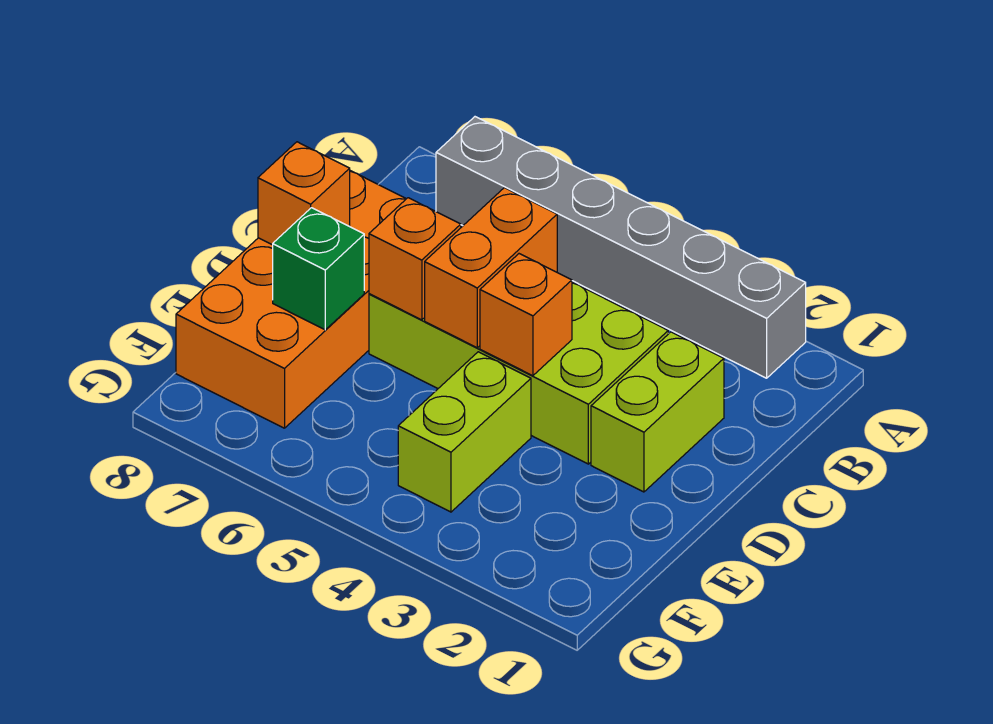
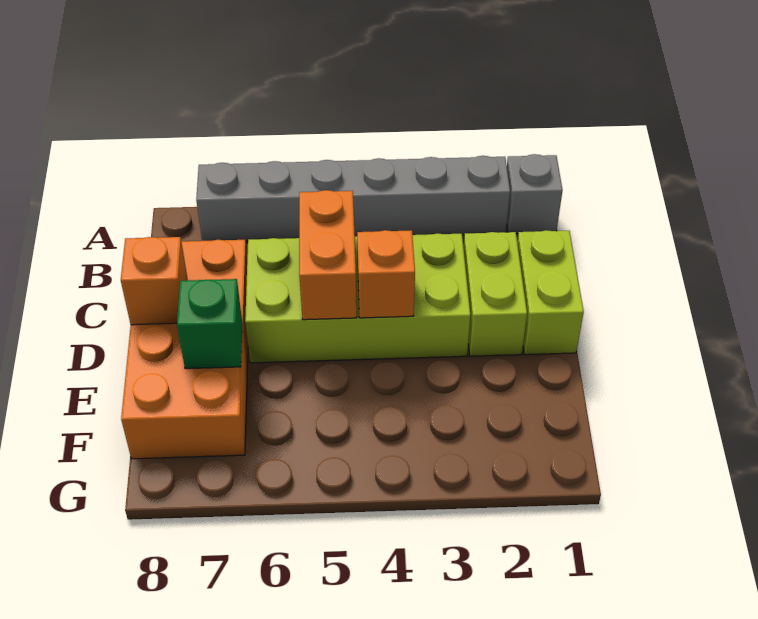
none -> grey 1x1 brick [507,154,563,234]
orange 1x1 brick [369,198,461,320] -> none
lime 1x2 brick [398,352,531,512] -> lime 1x2 brick moved to [517,230,584,355]

